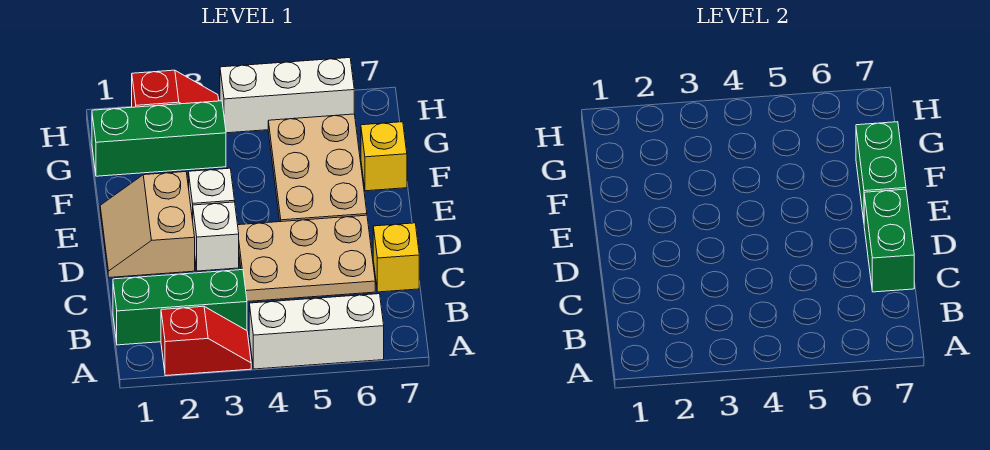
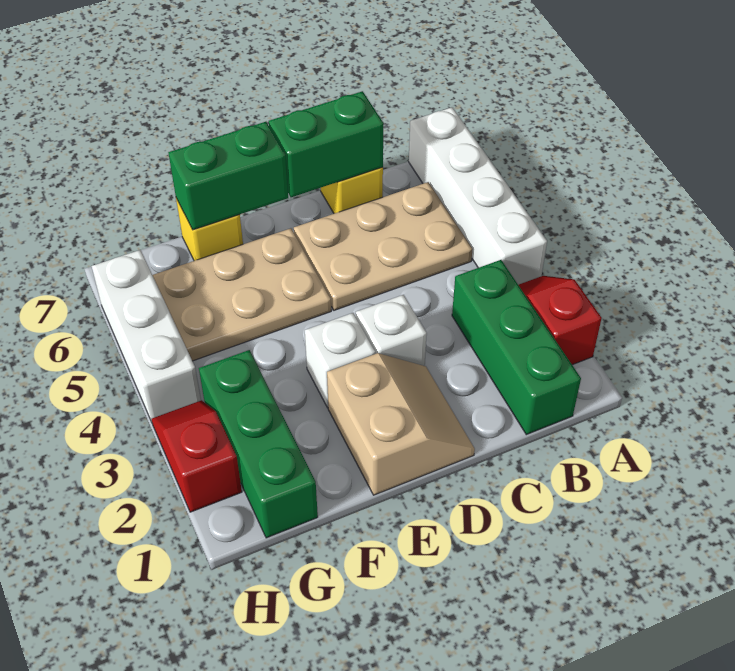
white 1x3 brick [249,294,384,369] -> white 1x4 brick [409,107,547,285]
tan 2x3 plate [238,215,375,302] -> tan 2x3 plate turned to [294,182,473,310]
tan 2x2 slope [100,172,195,277] -> tan 2x2 slope turned to [327,353,475,495]

